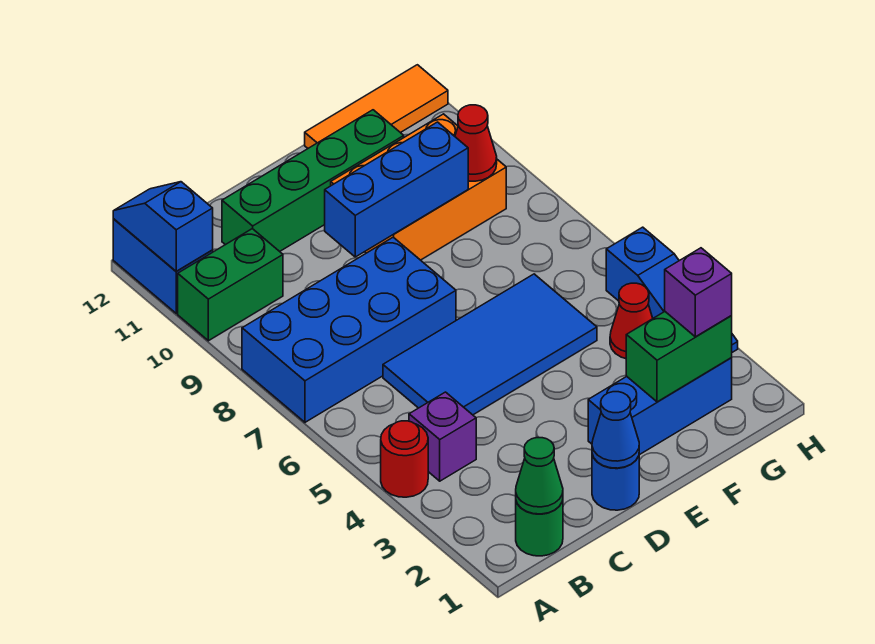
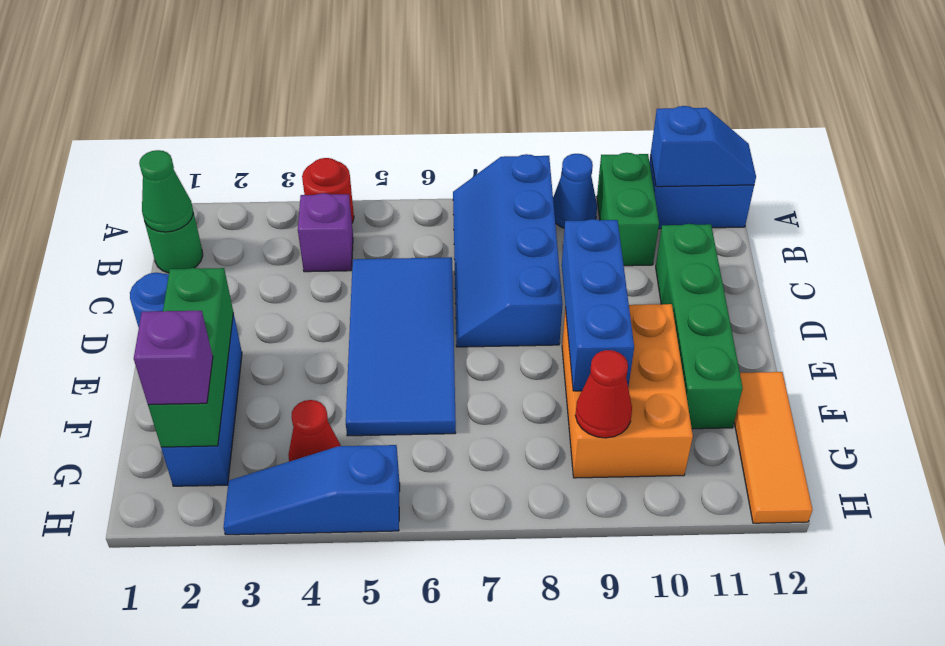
blue 2x4 brick [242,237,456,422] -> blue 2x4 slope [453,154,563,347]
blue 1x1 cone [592,392,639,468] -> blue 1x1 cone moved to [553,154,597,228]
green 1x2 brick [626,312,732,402] -> green 1x3 brick [148,268,233,447]

